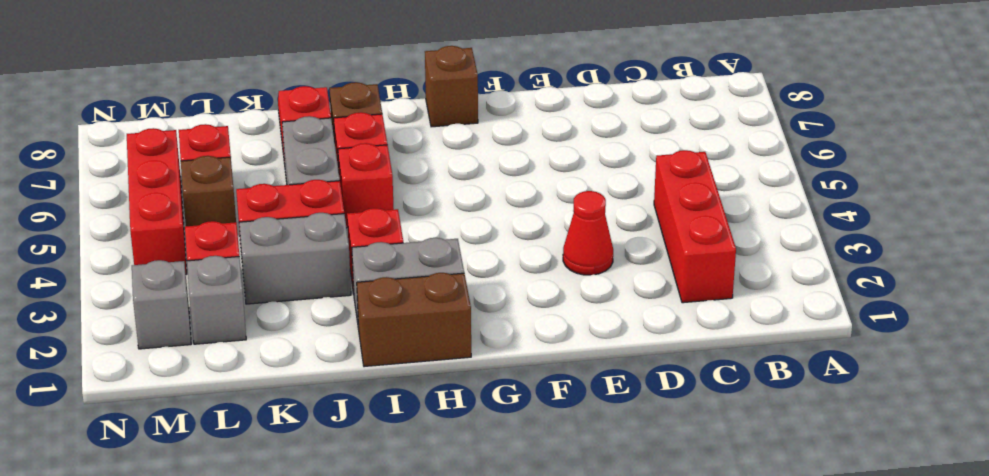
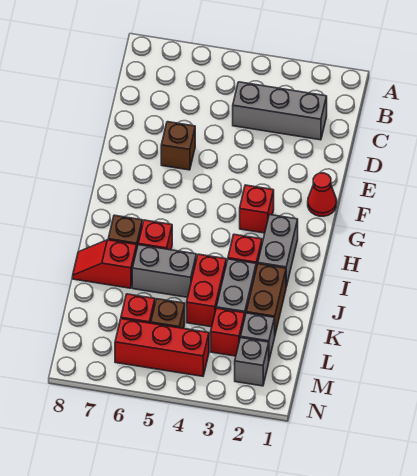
red 1x3 brick [654,150,736,303] -> grey 1x3 brick [233,82,327,140]
red 1x1 cone [563,191,613,275] -> red 1x1 cone moved to [308,173,337,216]
brown 1x1 brick [425,46,478,127] -> brown 1x1 brick moved to [161,122,195,170]
brown 1x2 brick [357,273,471,367] -> brown 1x2 brick moved to [246,264,286,334]
red 1x1 brick [338,143,394,228] -> red 1x1 brick moved to [240,185,274,233]

